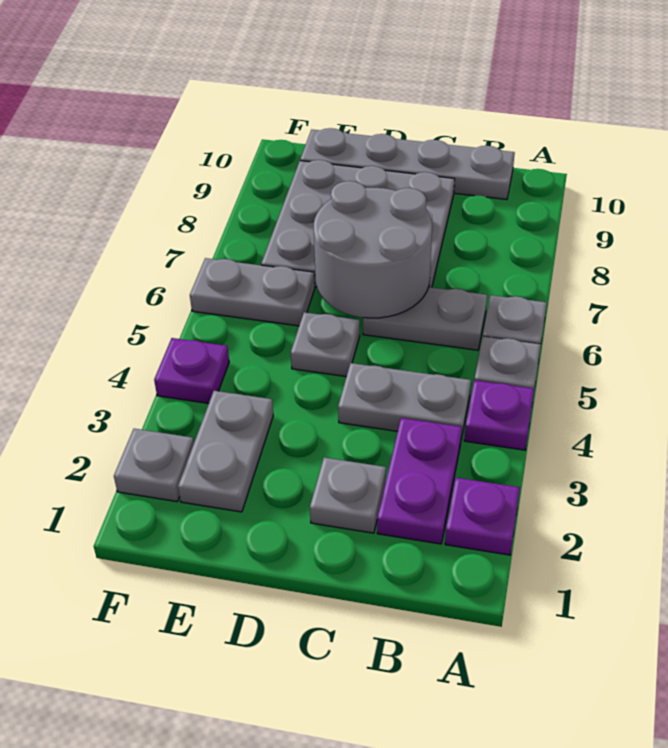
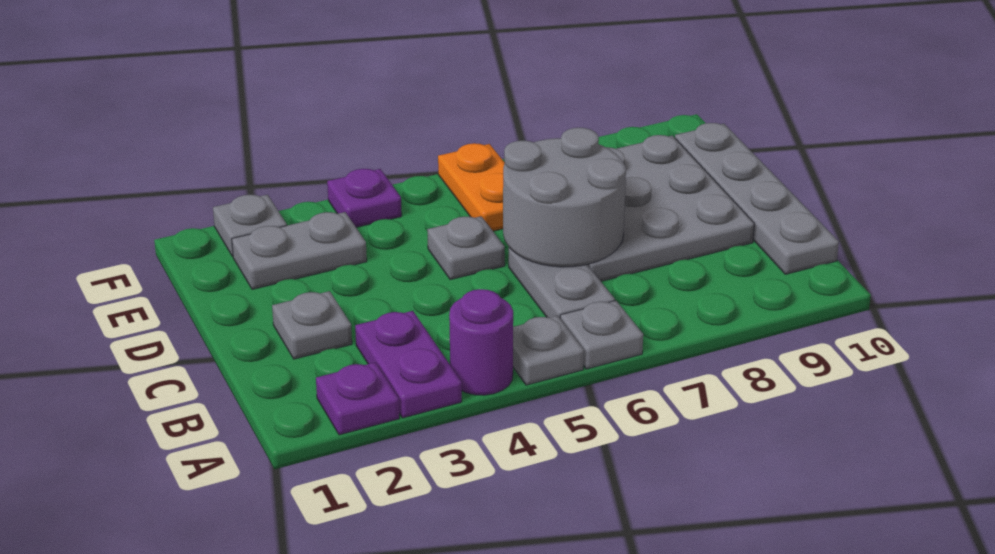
purple 1x1 plate [464,380,534,450] -> purple 1x1 round brick [449,289,513,395]
purple 1x2 plate [377,418,462,544] -> purple 1x2 plate turned to [355,311,462,418]
grey 1x2 plate [338,363,471,439] -> none
grey 1x2 plate [190,258,315,326] -> orange 1x2 plate [438,143,505,231]

